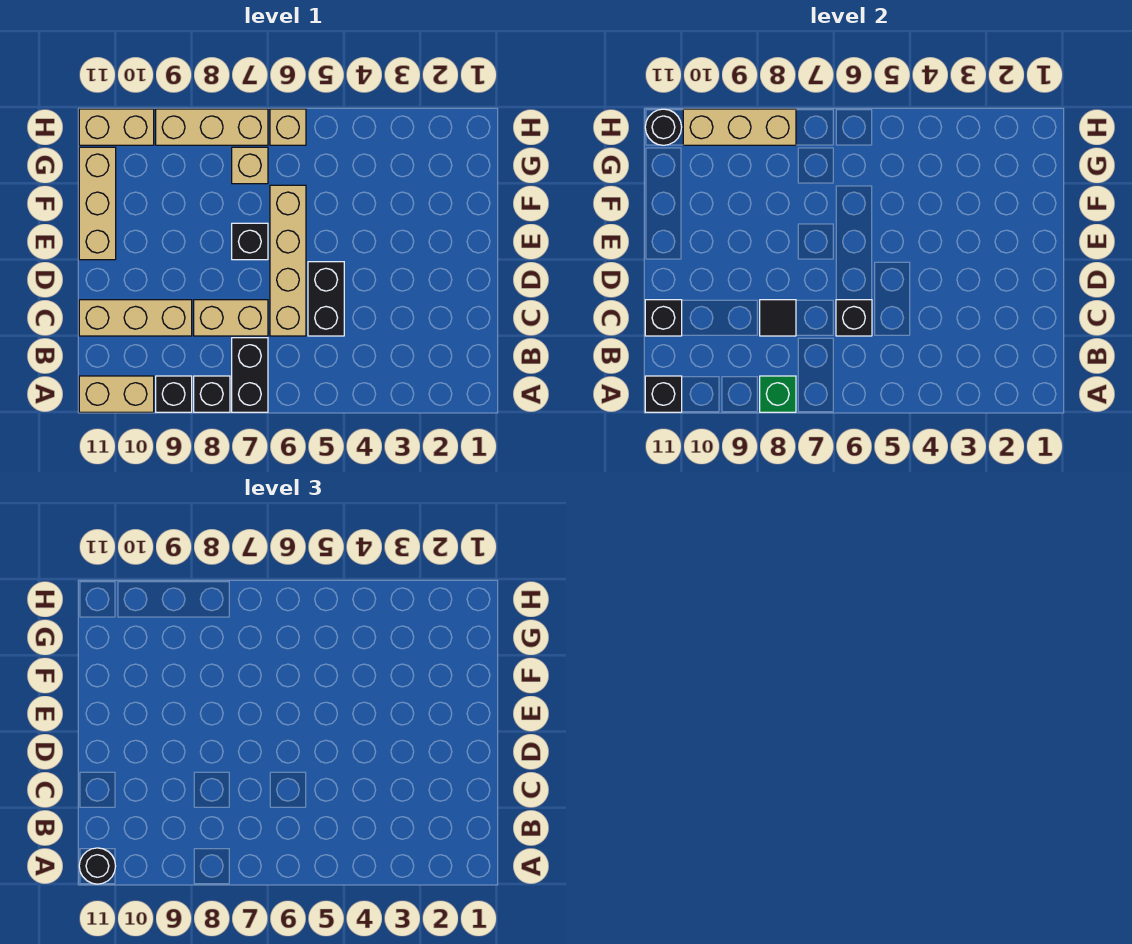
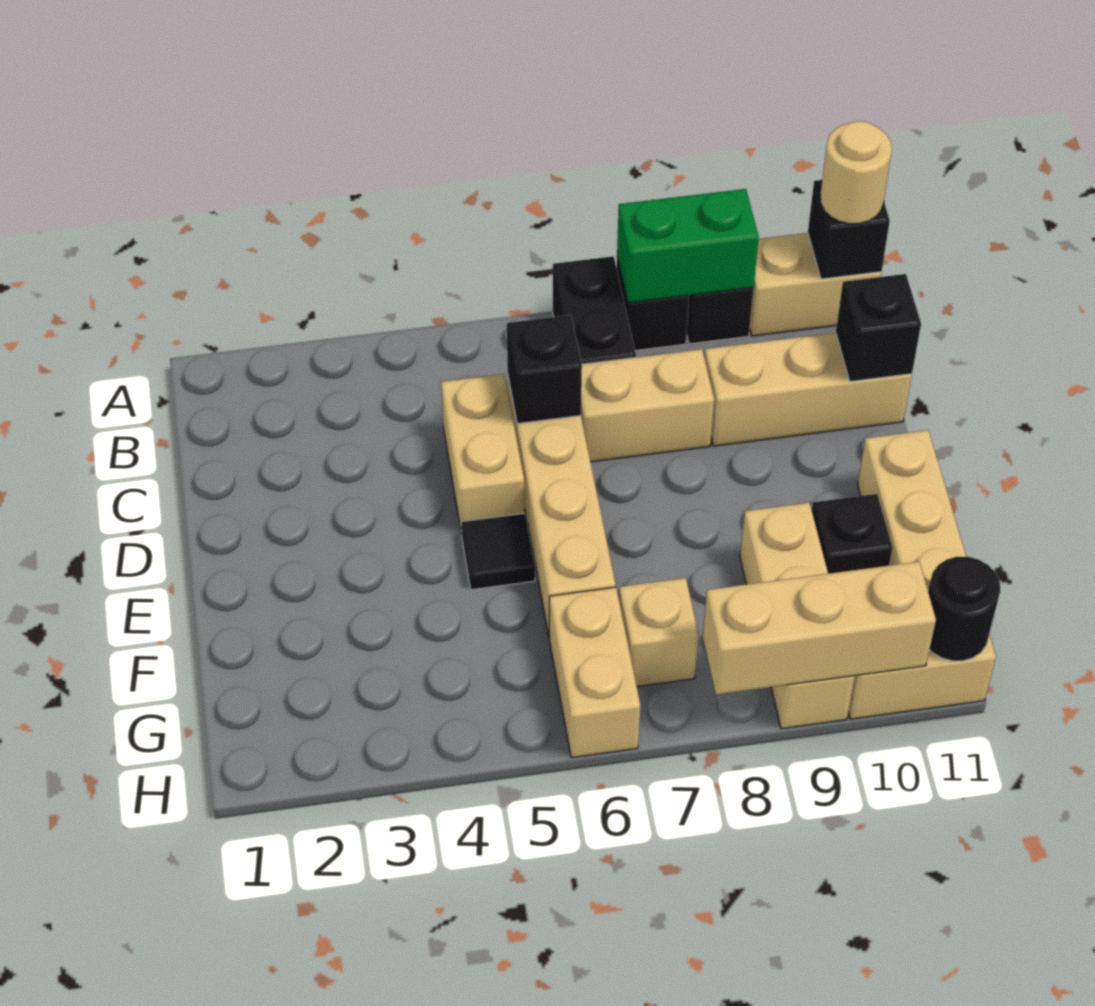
green 1x1 brick [760,376,796,412] -> green 1x2 brick [617,189,759,303]
black 1x1 round brick [79,848,116,884] -> tan 1x1 round brick [820,121,892,224]
black 1x2 brick [308,262,344,336] -> tan 1x2 brick [441,374,525,533]
black 1x1 tile [760,300,796,336] -> black 1x1 tile moved to [461,513,535,590]
black 1x1 brick [232,223,268,260] -> black 1x1 brick moved to [812,494,892,574]
tan 1x1 brick [270,109,306,145] -> tan 1x2 brick [549,587,640,758]
tan 1x3 brick [156,109,268,145] -> tan 1x3 brick turned to [740,503,855,729]

